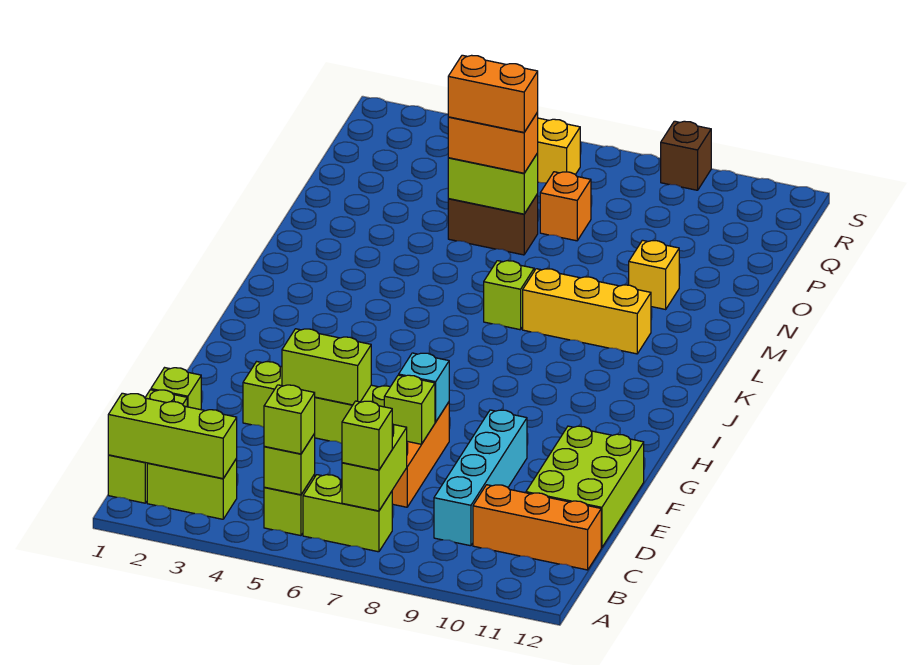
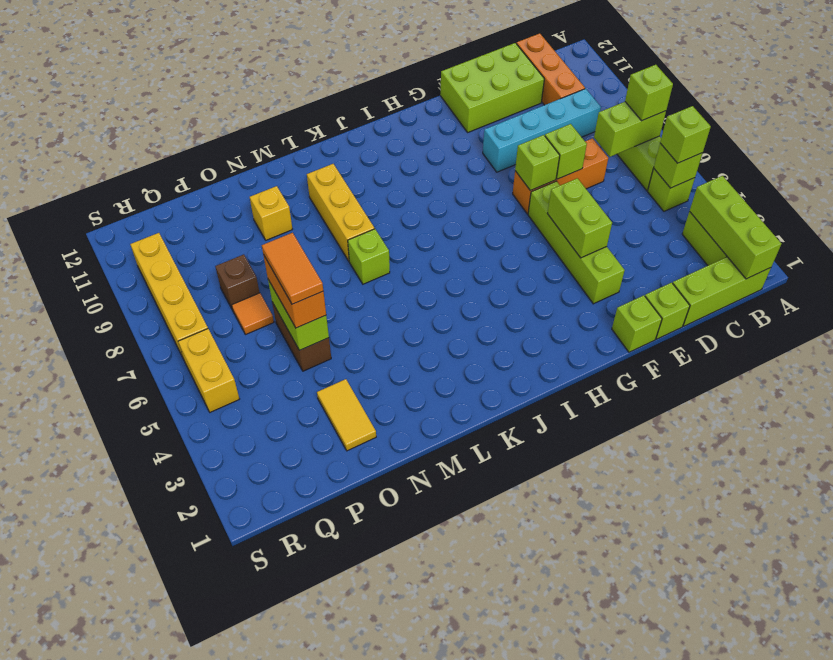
none -> lime 1x1 brick [612,295,662,352]
cyan 1x1 brick [399,353,449,422] -> lime 1x1 brick [515,135,560,191]
none -> yellow 1x2 tile [317,379,376,451]
orange 1x2 brick [448,55,538,132] -> orange 1x2 tile [262,233,323,304]
orange 1x1 brick [540,172,591,241] -> orange 1x1 tile [232,293,274,335]
none -> yellow 1x4 brick [130,233,208,357]
brown 1x1 brick [661,121,711,190] -> brown 1x1 brick moved to [215,254,260,310]

